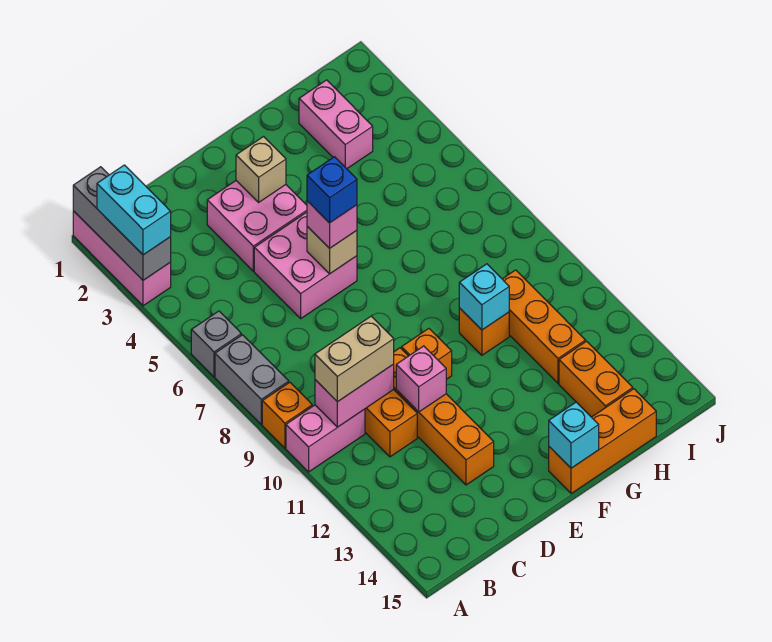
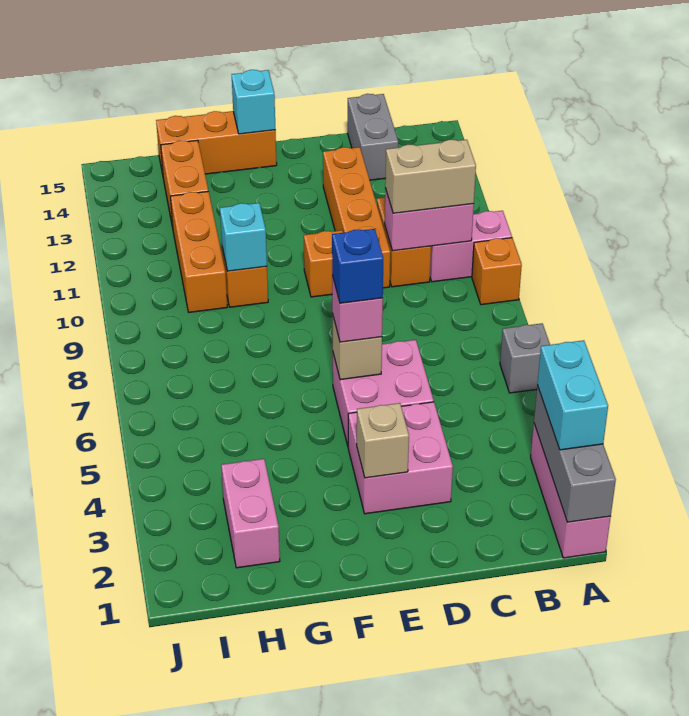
grey 1x2 brick [215,335,289,424] -> grey 1x2 brick moved to [348,94,398,180]
pink 1x1 brick [396,346,446,412] -> none

